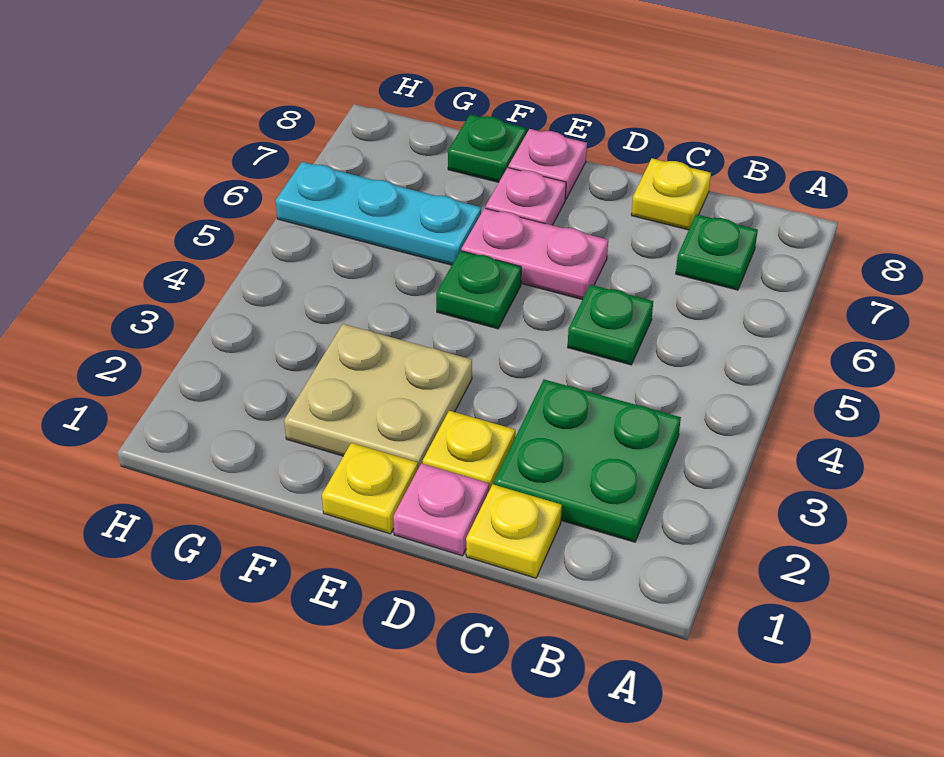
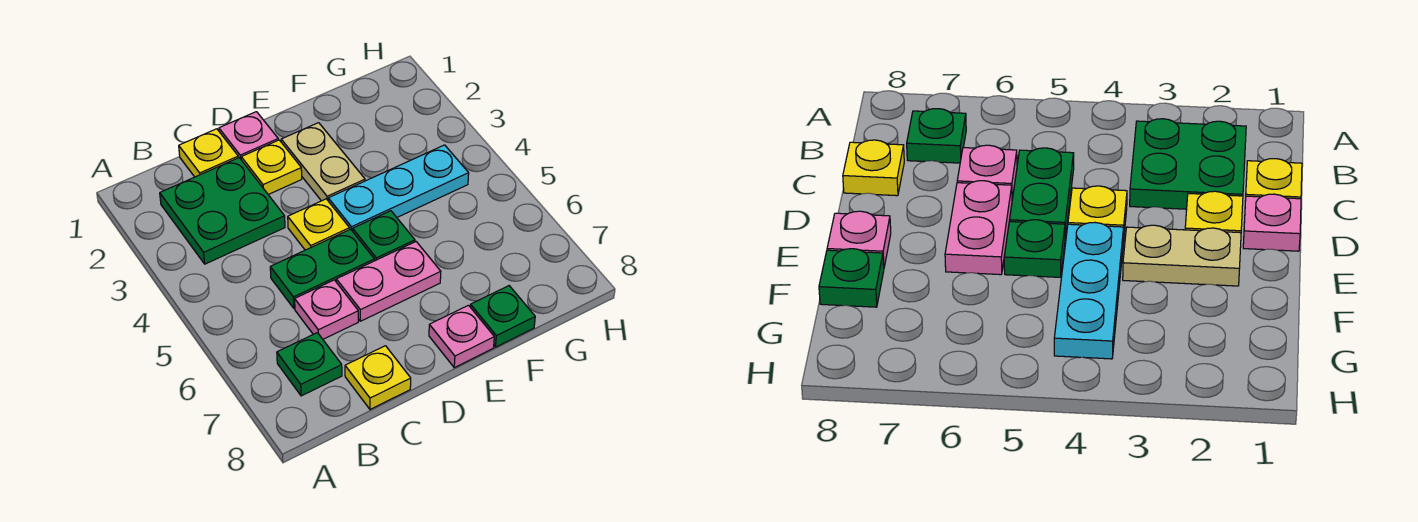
green 1x1 plate [568,285,653,365] -> green 1x2 plate [270,229,374,308]
yellow 1x1 plate [322,443,418,534] -> yellow 1x1 plate moved to [288,199,350,250]
tan 2x2 plate [284,324,472,468] -> tan 1x2 plate [281,123,365,201]
pink 1x1 plate [485,168,566,225] -> pink 1x1 plate moved to [295,280,358,339]
cyan 1x3 plate [276,162,481,265] -> cyan 1x3 plate moved to [328,145,469,231]

